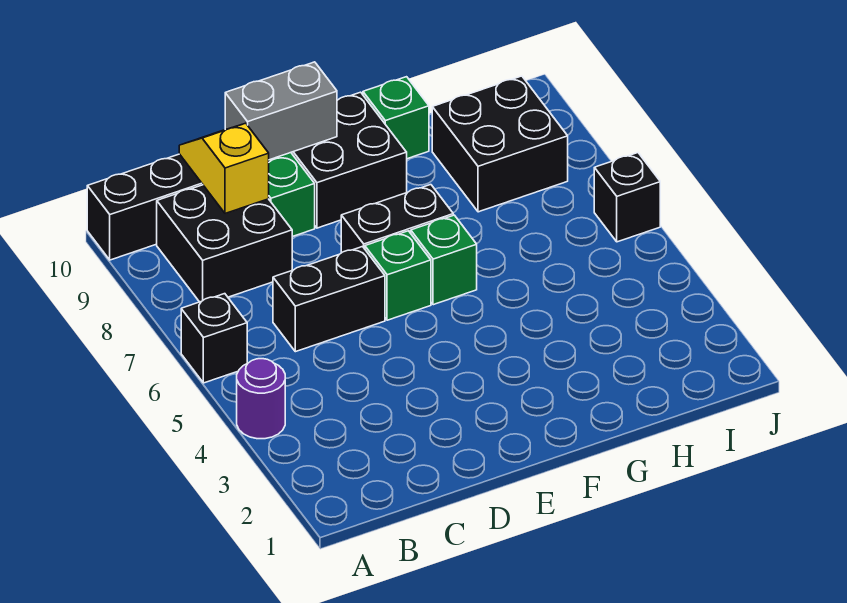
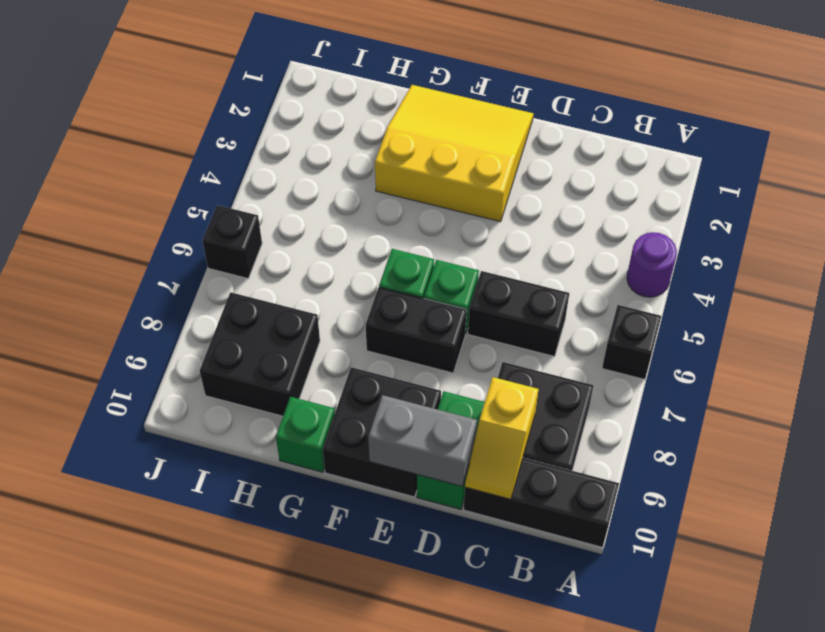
none -> yellow 3x3 slope [375,85,533,222]

